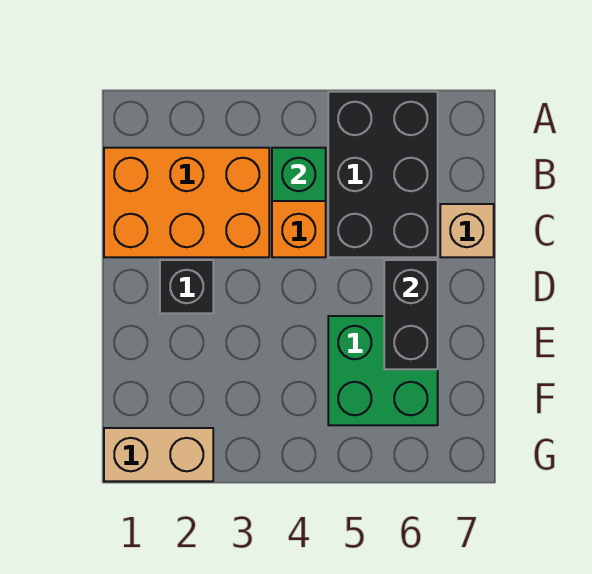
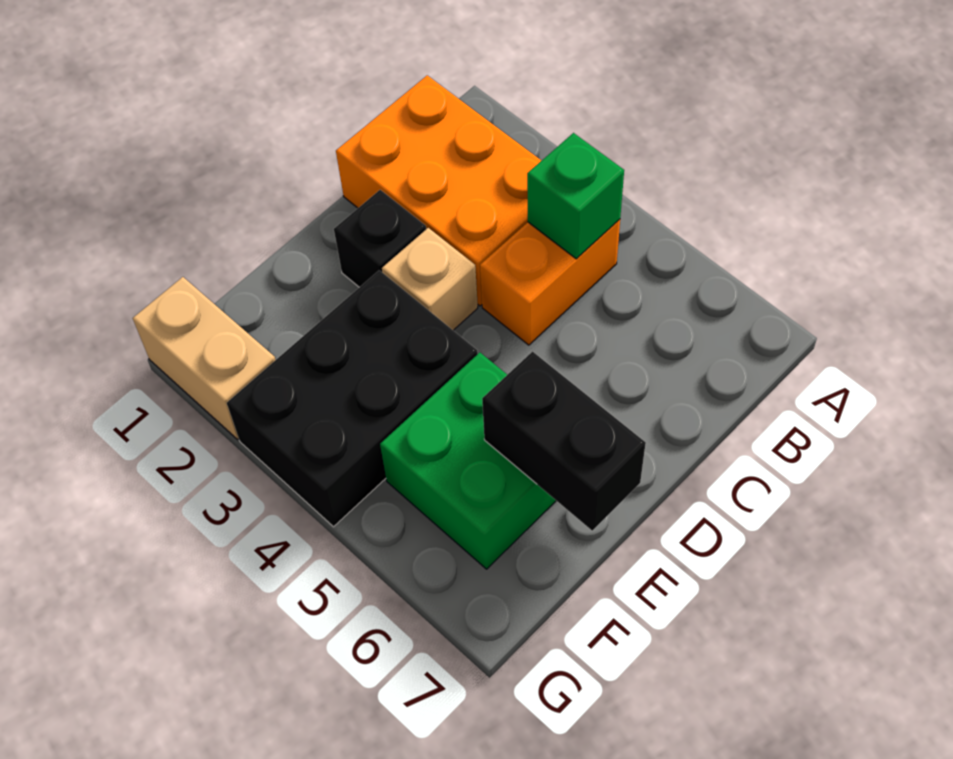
black 2x3 brick [328,92,438,257] -> black 2x3 brick moved to [227,270,478,527]
tan 1x1 brick [440,204,494,257] -> tan 1x1 brick moved to [382,228,478,330]
black 1x2 brick [384,260,438,369] -> black 1x2 brick turned to [482,352,646,530]

